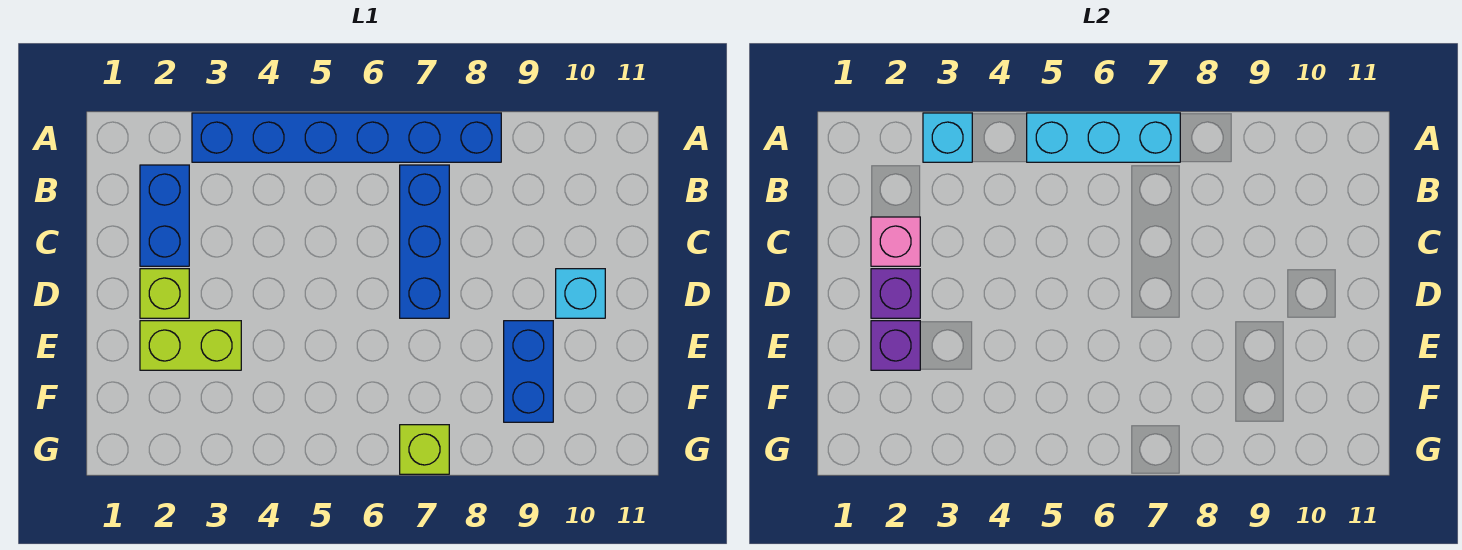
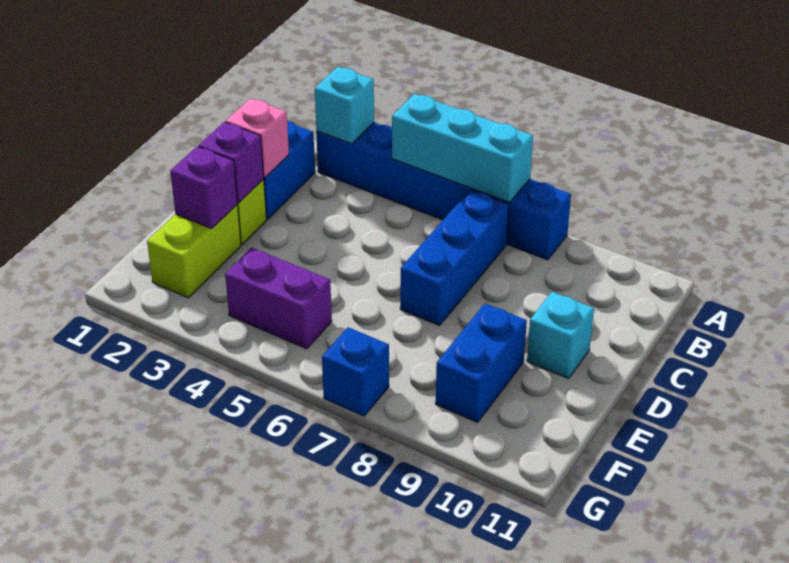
lime 1x2 brick [140,321,241,370] -> lime 1x2 brick turned to [147,205,241,298]
none -> purple 1x2 brick [225,247,332,349]
lime 1x1 brick [400,425,449,474] -> blue 1x1 brick [322,327,389,416]

